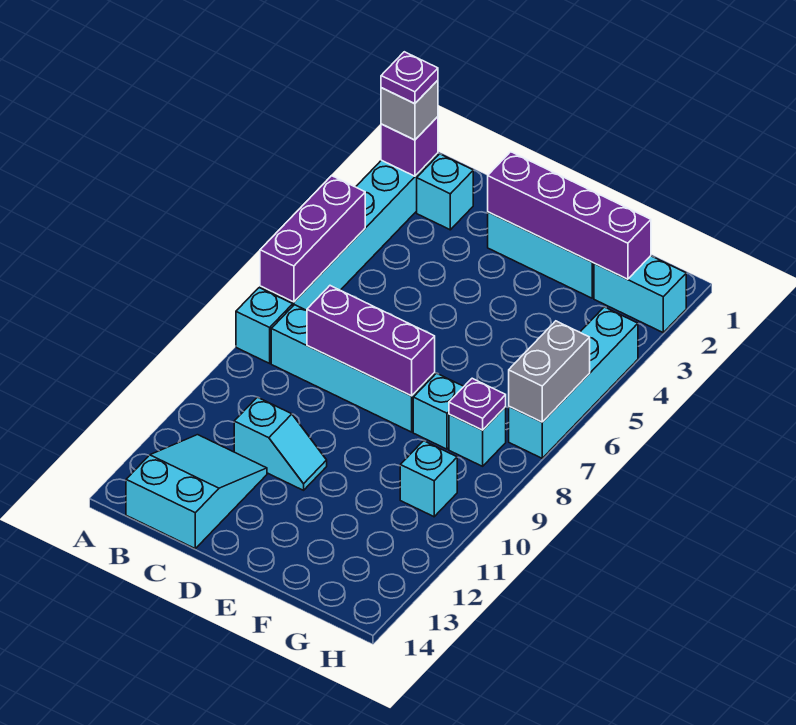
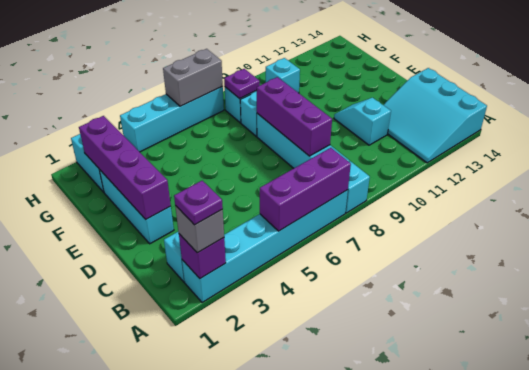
cyan 2x3 slope [126,435,267,548] -> cyan 3x3 slope [384,68,487,163]

